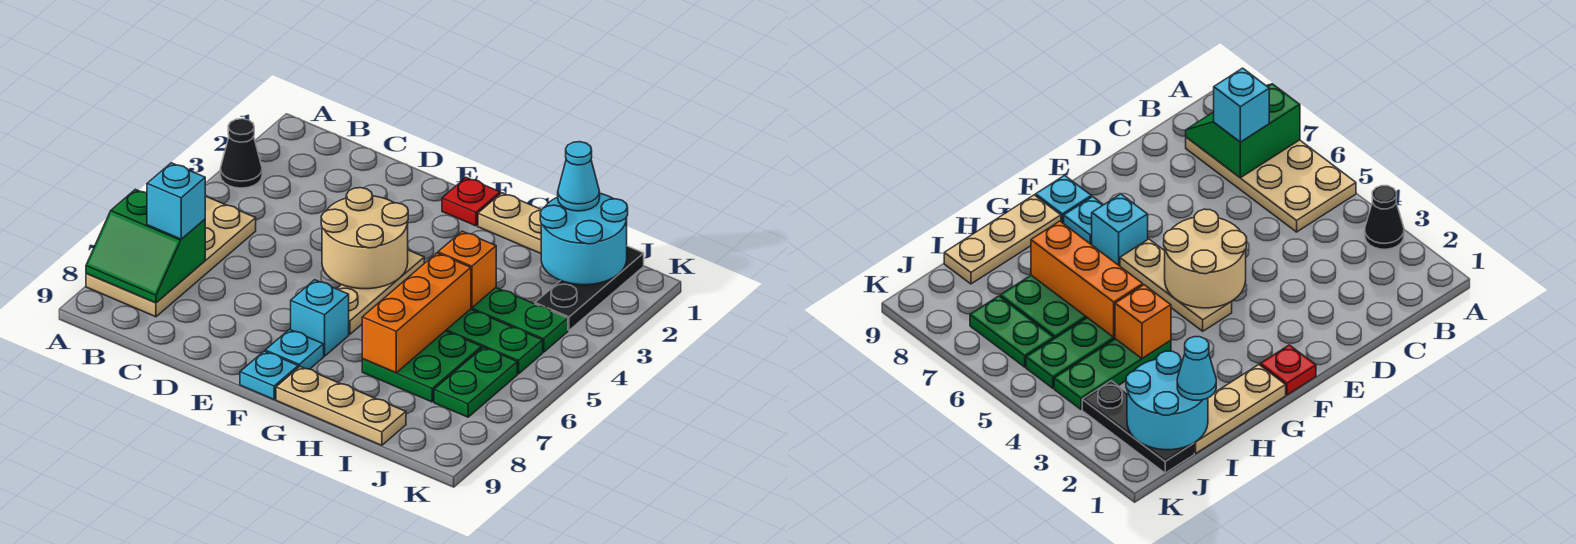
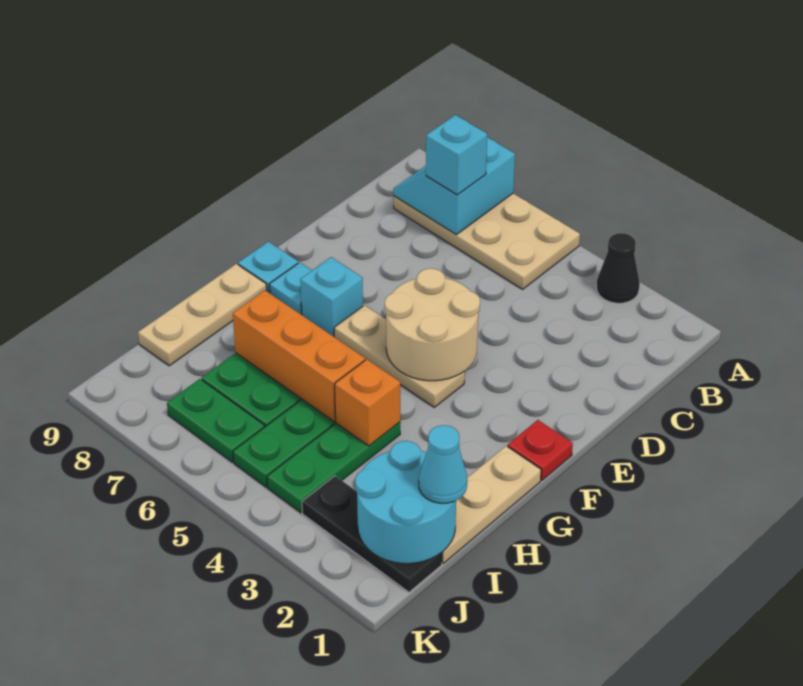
green 2x2 slope [86,189,205,303] -> cyan 2x2 slope [393,137,515,235]

